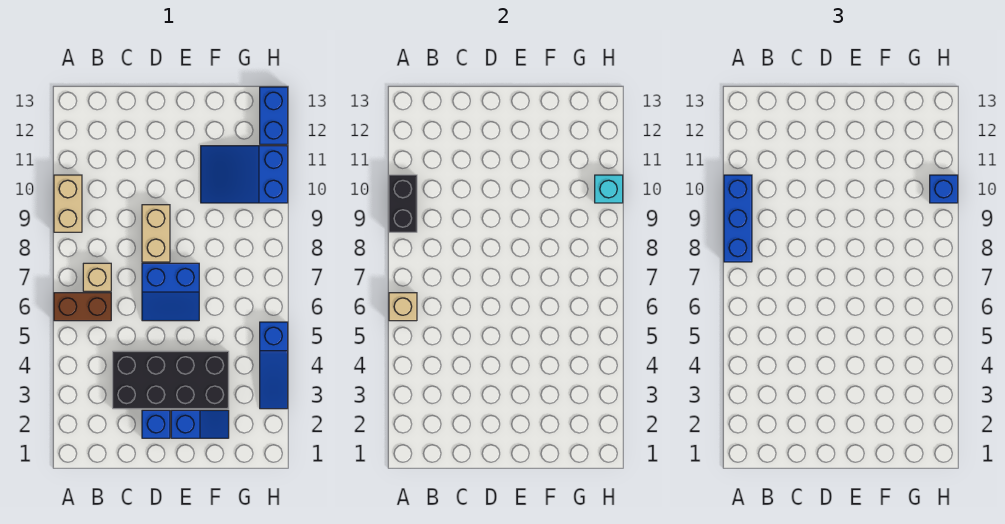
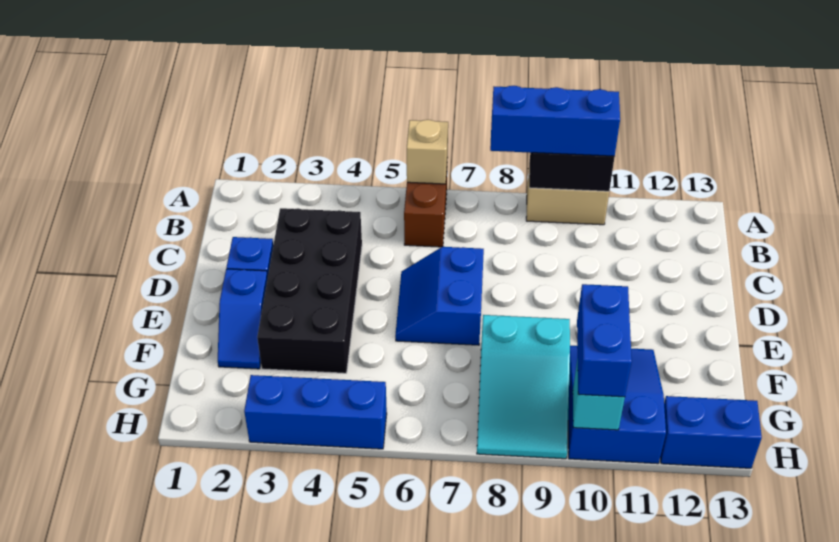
tan 1x1 brick [83,263,111,291] -> none
tan 1x2 brick [142,205,170,262] -> none
none -> cyan 2x3 slope [477,315,570,459]
blue 1x3 slope [260,322,288,409] -> blue 1x3 brick [244,375,387,449]
blue 1x1 brick [930,175,958,203] -> blue 1x2 brick [577,284,632,397]

